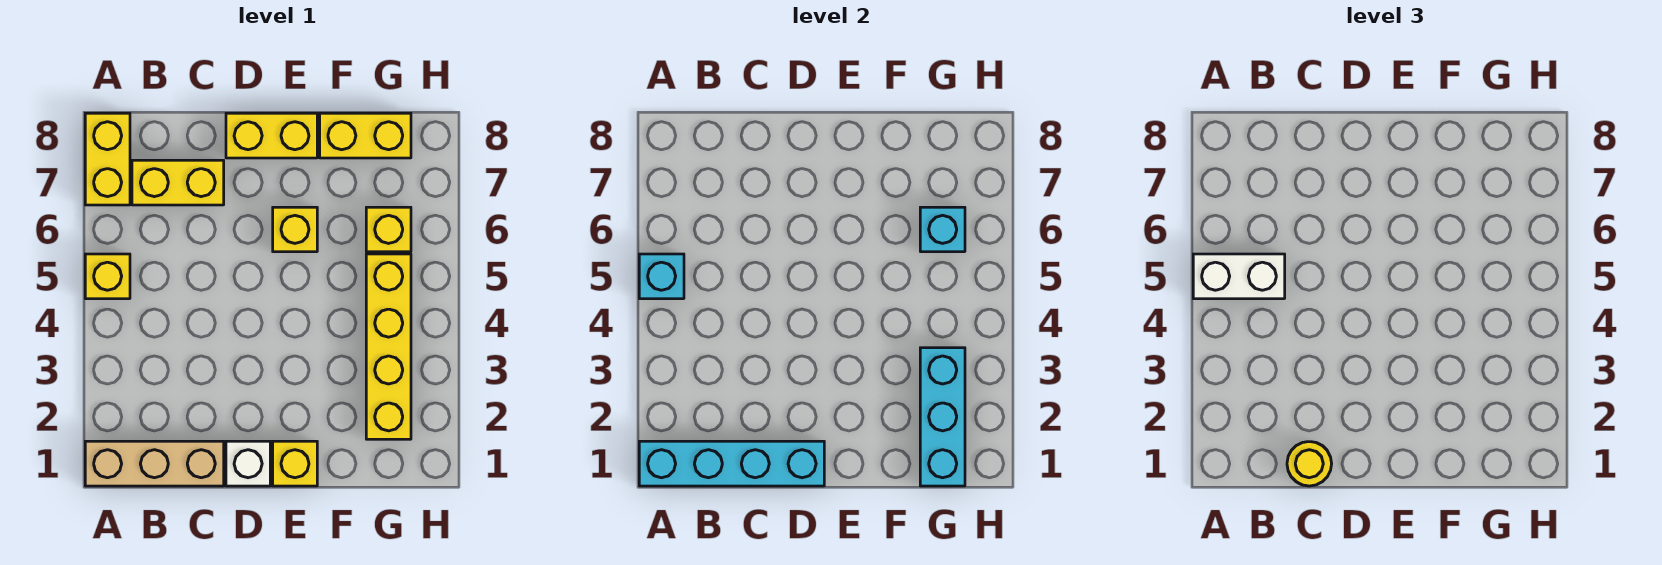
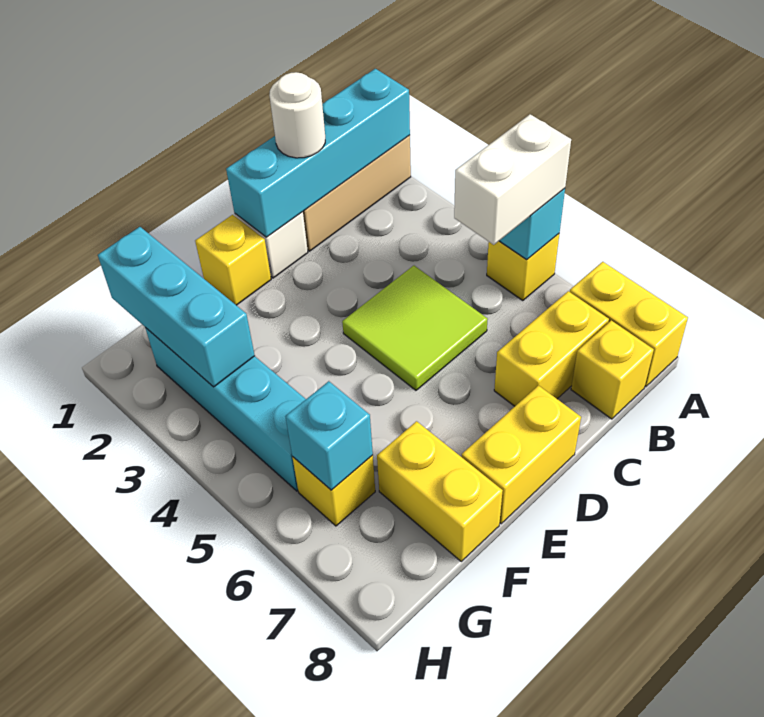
yellow 1x1 round brick [1287,442,1332,486] -> white 1x1 round brick [269,72,325,158]
none -> lime 2x2 tile [342,266,488,390]
yellow 1x1 brick [273,207,317,252] -> yellow 1x1 brick moved to [571,320,654,419]
yellow 1x2 brick [320,113,411,158] -> yellow 1x2 brick turned to [377,421,503,561]
yellow 1x4 brick [366,254,411,439] -> cyan 1x4 brick [145,328,306,491]

